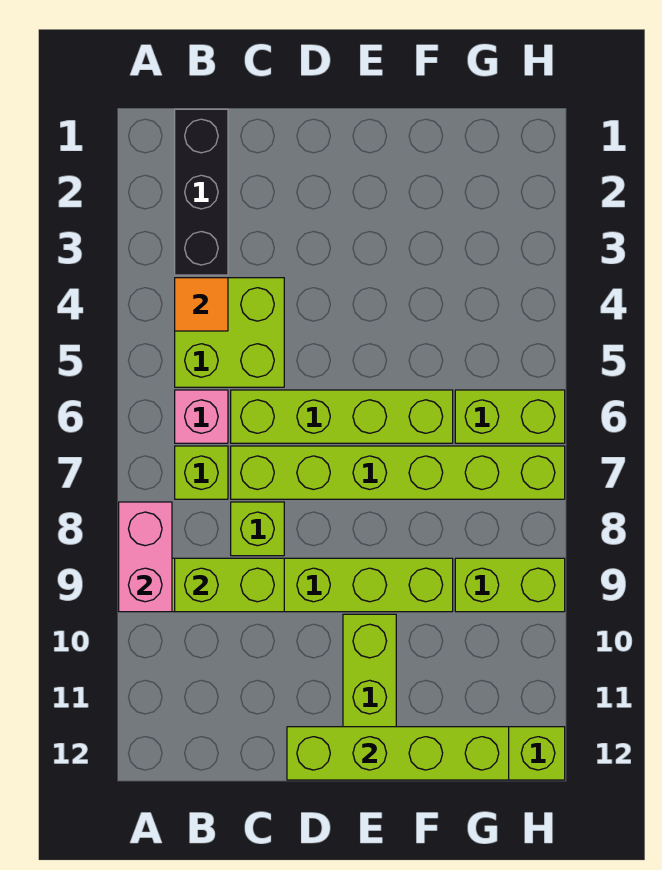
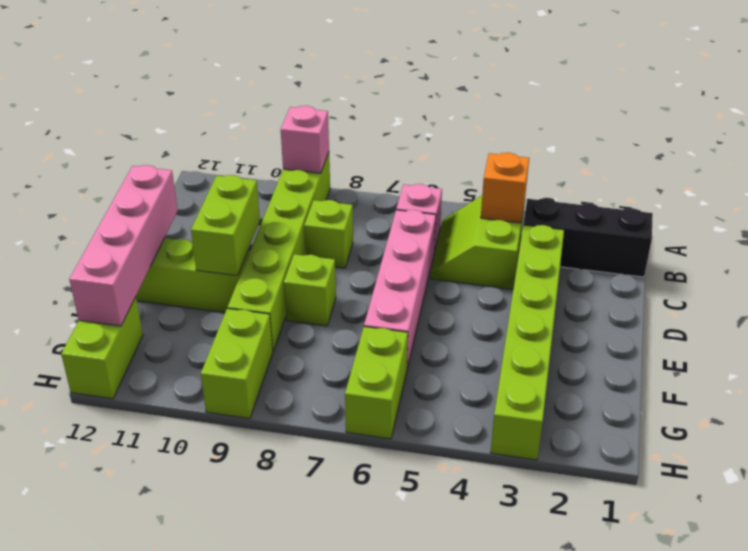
pink 1x2 brick [119,502,172,612] -> pink 1x1 brick [281,106,329,173]
lime 2x2 brick [175,278,284,387] -> lime 2x2 slope [430,196,525,289]
orange 1x1 tile [175,278,228,331] -> orange 1x1 brick [481,152,529,223]
lime 1x1 brick [175,446,228,499] -> lime 1x1 brick moved to [284,254,336,326]
lime 1x2 brick [175,558,284,612] -> lime 1x2 brick moved to [191,175,260,276]
lime 1x4 brick [231,390,453,443] -> pink 1x4 brick [364,210,436,368]
lime 1x6 brick [231,446,565,499] -> lime 1x6 brick moved to [491,225,564,460]
lime 1x4 brick [287,727,509,780] -> pink 1x4 brick [69,165,178,326]

